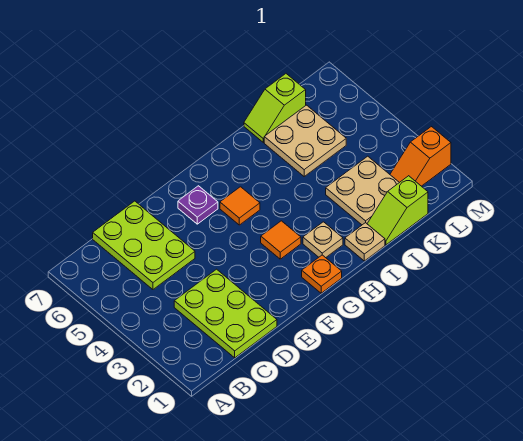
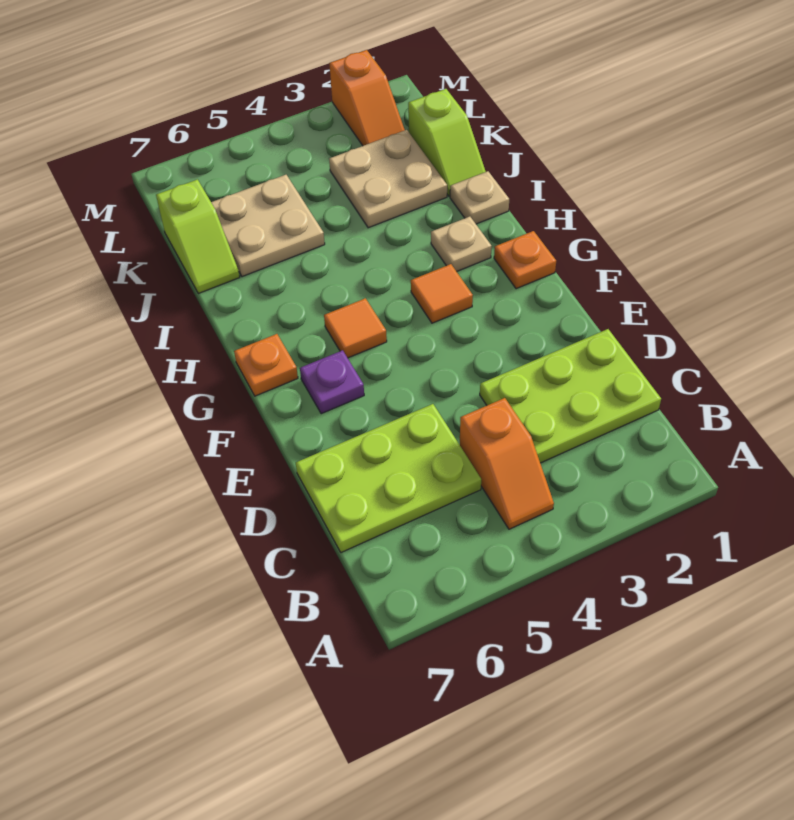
none -> orange 1x2 slope [460,398,554,529]
none -> orange 1x1 plate [234,334,298,396]

